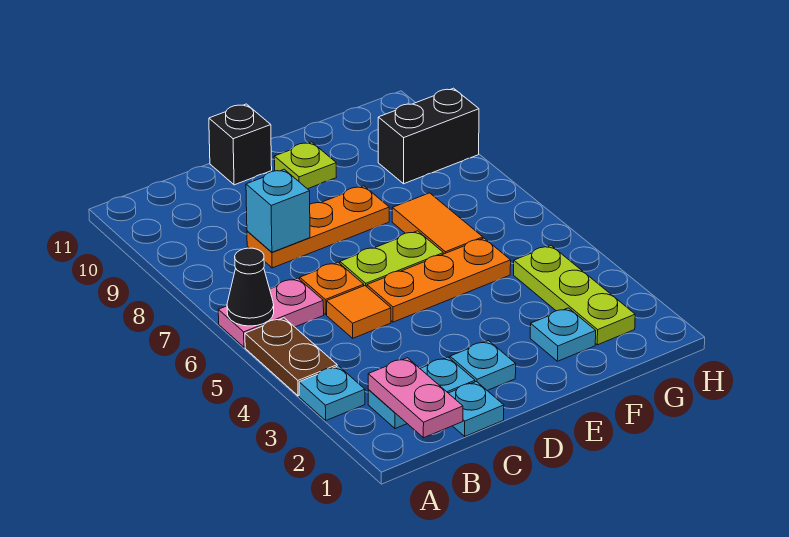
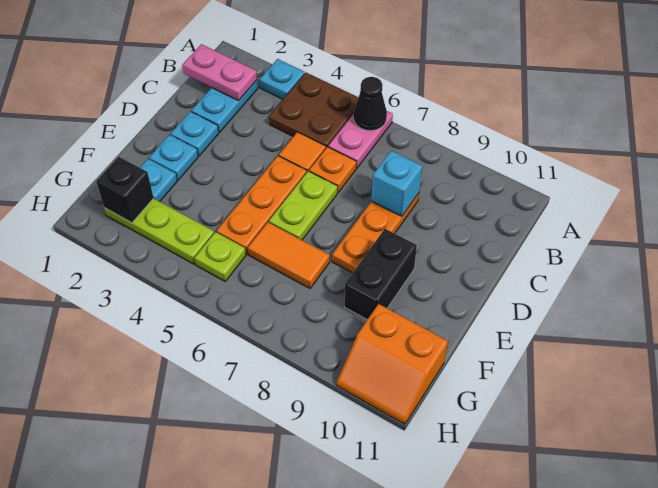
brown 1x2 plate [245,318,337,396] -> brown 2x2 plate [269,73,358,148]
cyan 1x1 plate [449,382,504,436] -> cyan 1x1 plate moved to [149,135,198,180]
black 1x1 brick [209,104,272,185] -> black 1x1 brick moved to [96,157,153,223]
lime 1x1 plate [274,142,336,189] -> lime 1x1 plate moved to [195,232,246,281]
black 1x2 brick [378,88,479,184] -> black 1x2 brick moved to [344,229,417,320]
none -> orange 2x2 slope [336,304,448,424]

